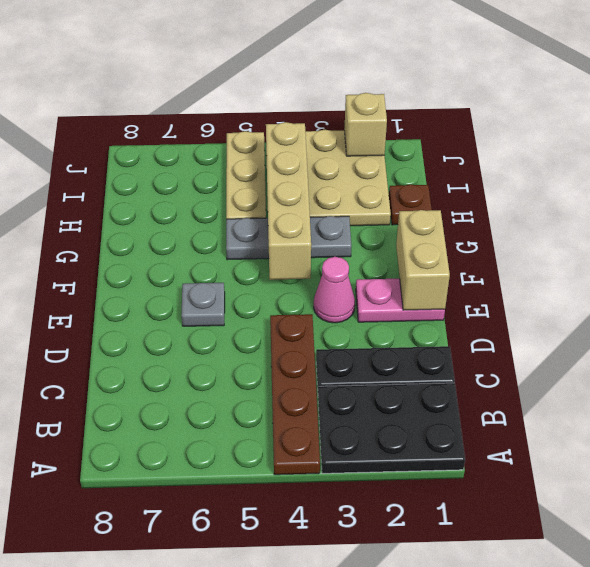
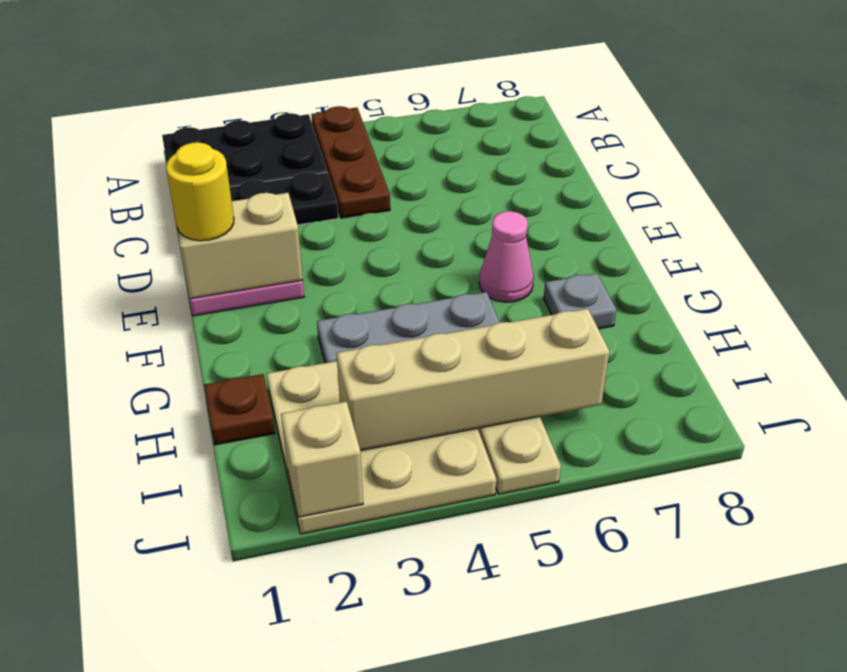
brown 1x4 plate [270,314,320,475] -> brown 1x3 plate [311,106,390,218]
tan 1x2 brick [396,210,450,310] -> tan 1x2 brick turned to [177,193,303,299]
none -> yellow 1x1 round brick [166,142,234,241]
pink 1x1 cone [314,257,355,323] -> pink 1x1 cone moved to [479,211,534,302]
grey 1x1 plate [181,283,225,326] -> grey 1x1 plate moved to [544,273,616,329]
tan 1x4 brick [266,122,311,280] -> tan 1x4 brick turned to [337,309,609,451]

